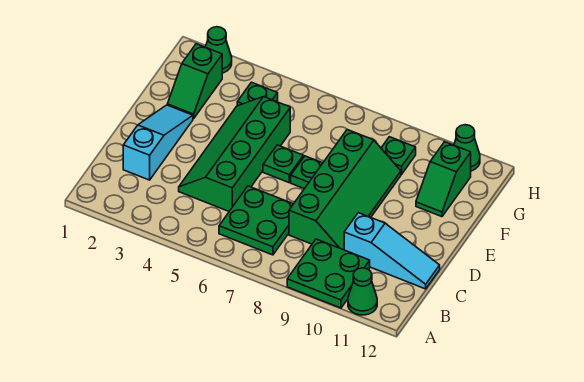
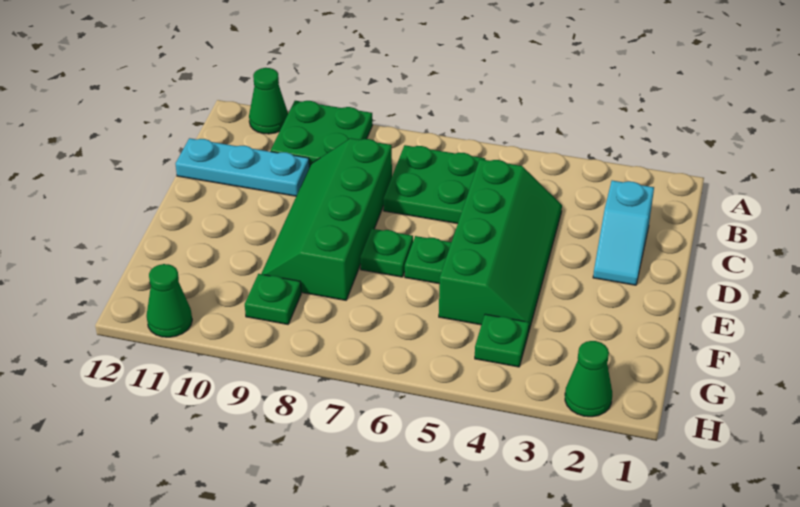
cyan 1x3 slope [123,105,193,180] -> cyan 1x2 slope [593,181,654,285]
cyan 1x3 slope [344,213,440,289] -> cyan 1x3 plate [176,138,309,196]
green 1x2 slope [167,44,222,119] -> none
green 1x2 slope [416,142,471,217] -> none

